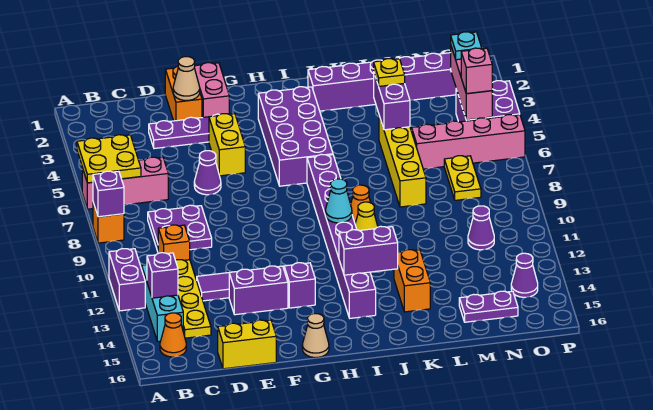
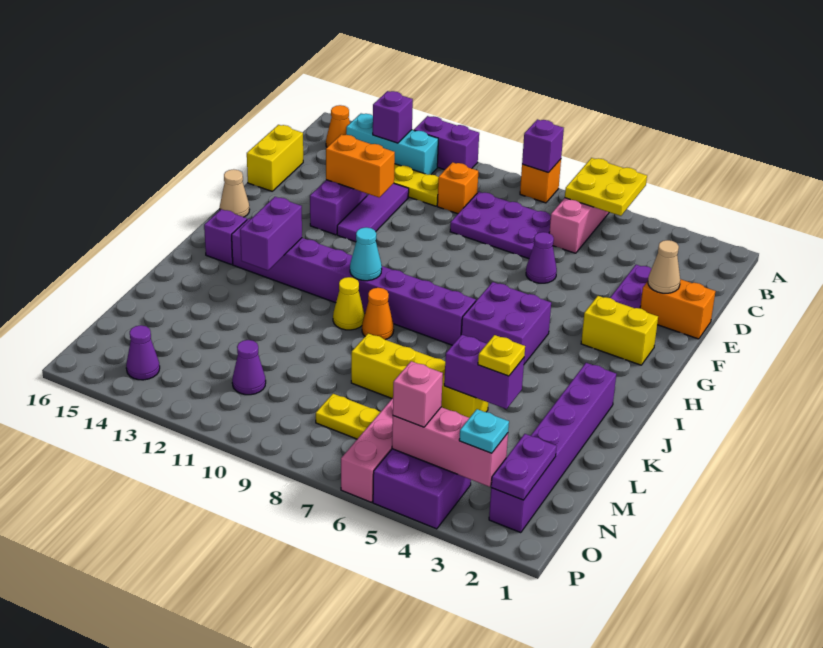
purple 2x2 plate [148,205,212,251] -> purple 2x3 plate [450,192,551,259]
pink 1x2 brick [194,63,229,118] -> none
yellow 1x2 brick [209,114,245,176] -> yellow 1x2 brick moved to [581,296,658,365]
purple 1x1 brick [284,263,315,308] -> purple 1x1 brick moved to [204,209,247,264]
purple 2x4 brick [258,87,333,186] -> purple 2x2 brick [461,282,551,364]
orange 1x2 brick [394,250,430,312] -> orange 1x2 brick moved to [326,134,395,197]
purple 1x2 plate [459,291,518,322] -> purple 1x2 plate moved to [491,434,557,500]

